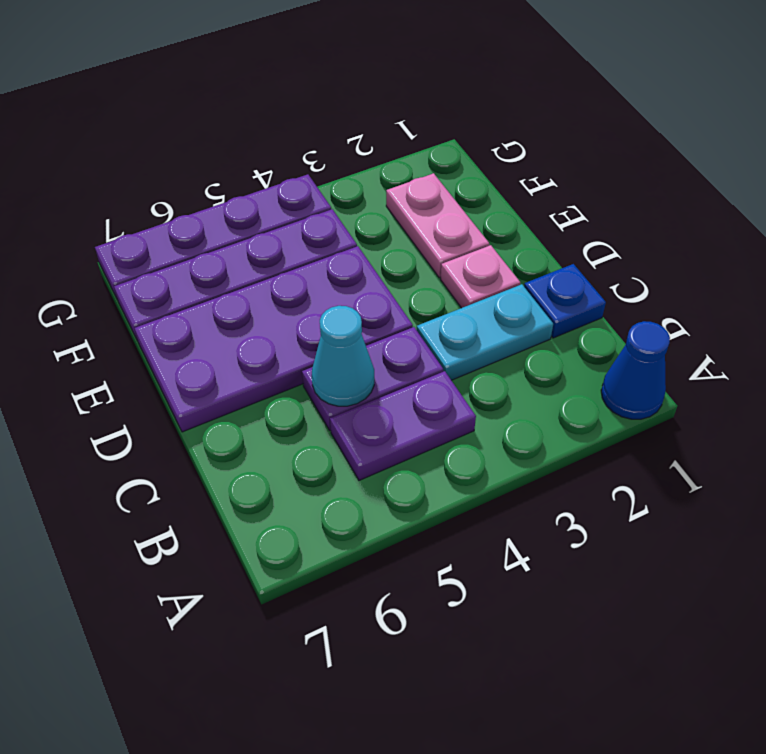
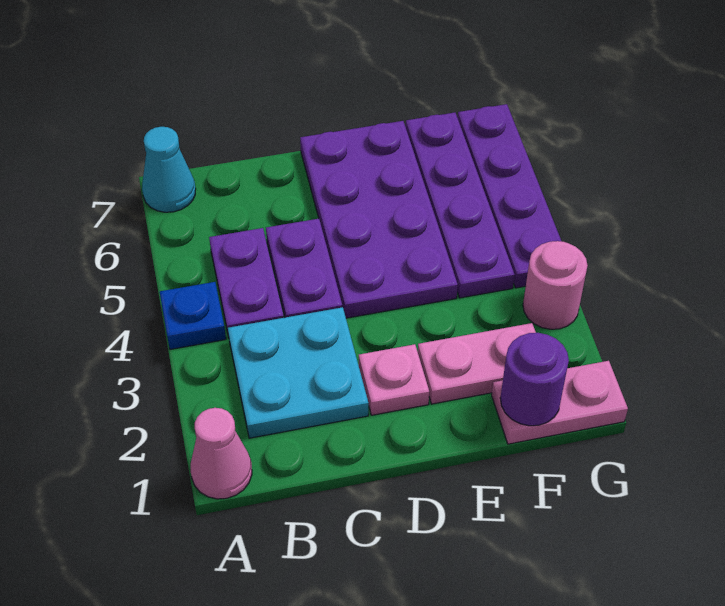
blue 1x1 cone [601,321,670,419] -> pink 1x1 cone [191,408,252,499]
blue 1x1 plate [524,264,606,338] -> blue 1x1 plate moved to [160,282,226,349]
cyan 1x2 plate [417,284,553,380] -> cyan 2x2 plate [228,307,369,438]
cyan 1x1 cone [312,306,374,406] -> cyan 1x1 cone moved to [142,127,196,212]
none -> pink 1x2 plate [492,361,628,444]
none -> purple 1x1 round brick [500,333,569,426]
none -> pink 1x1 round brick [523,241,588,329]

